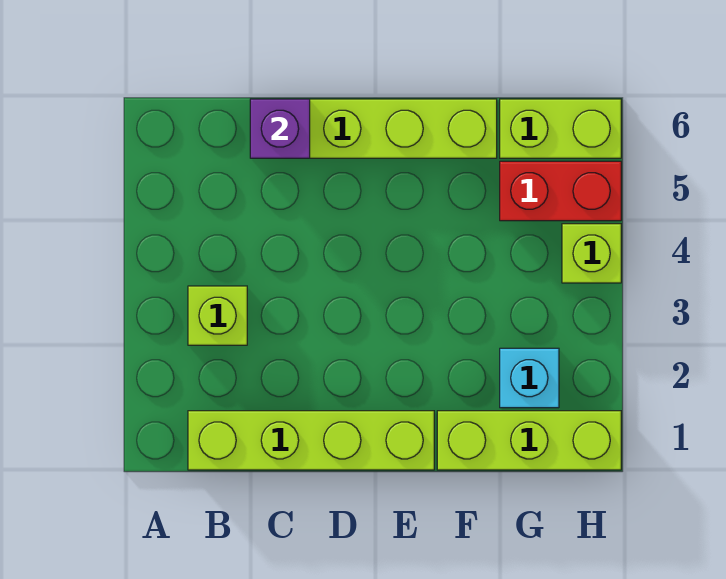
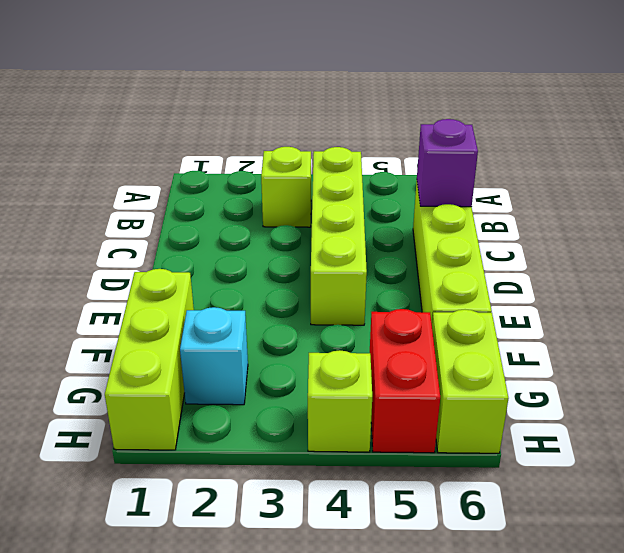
lime 1x4 brick [188,411,434,470] -> lime 1x4 brick moved to [311,147,367,325]

